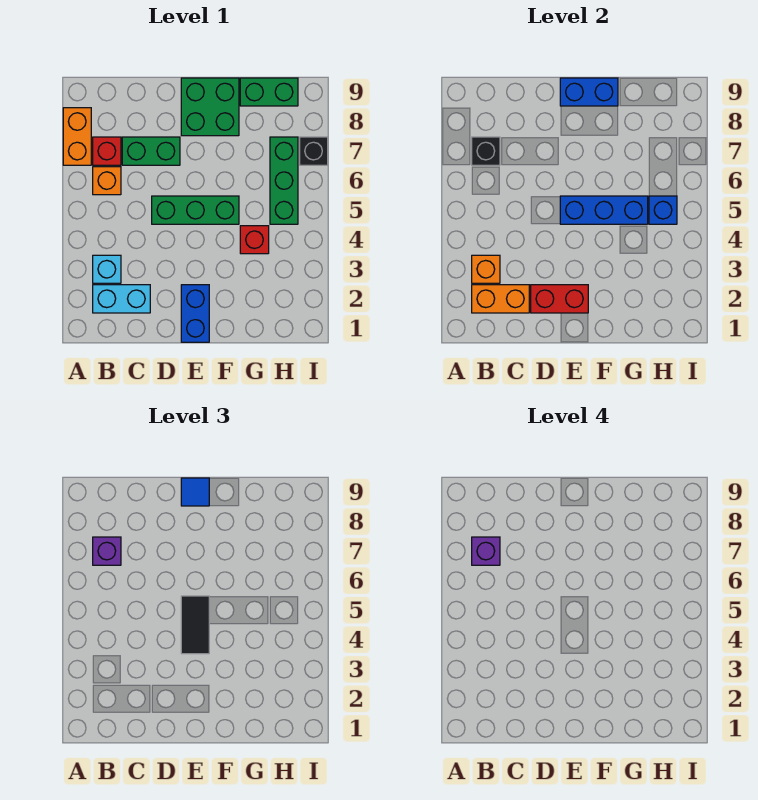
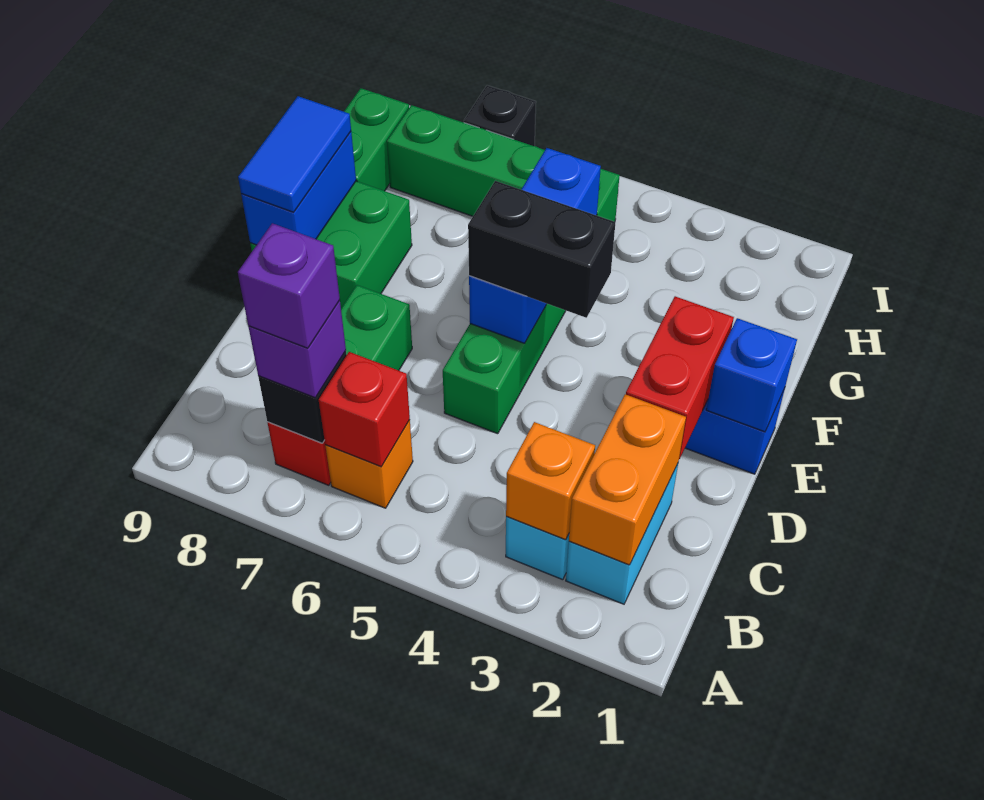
orange 1x2 brick [63,108,91,165] -> none
black 1x2 tile [181,596,209,654] -> black 1x2 brick [468,181,615,318]
blue 1x1 tile [181,478,209,506] -> blue 1x2 tile [238,96,351,212]
red 1x1 brick [240,226,269,254] -> red 1x1 brick moved to [319,352,410,467]
green 1x3 brick [270,137,298,224] -> green 1x4 brick [387,105,620,222]
blue 1x1 brick [649,196,677,224] -> blue 1x1 brick moved to [706,318,797,432]

